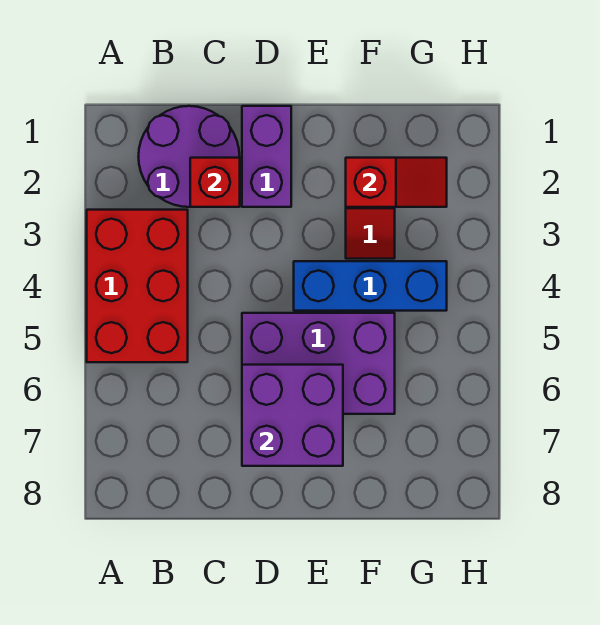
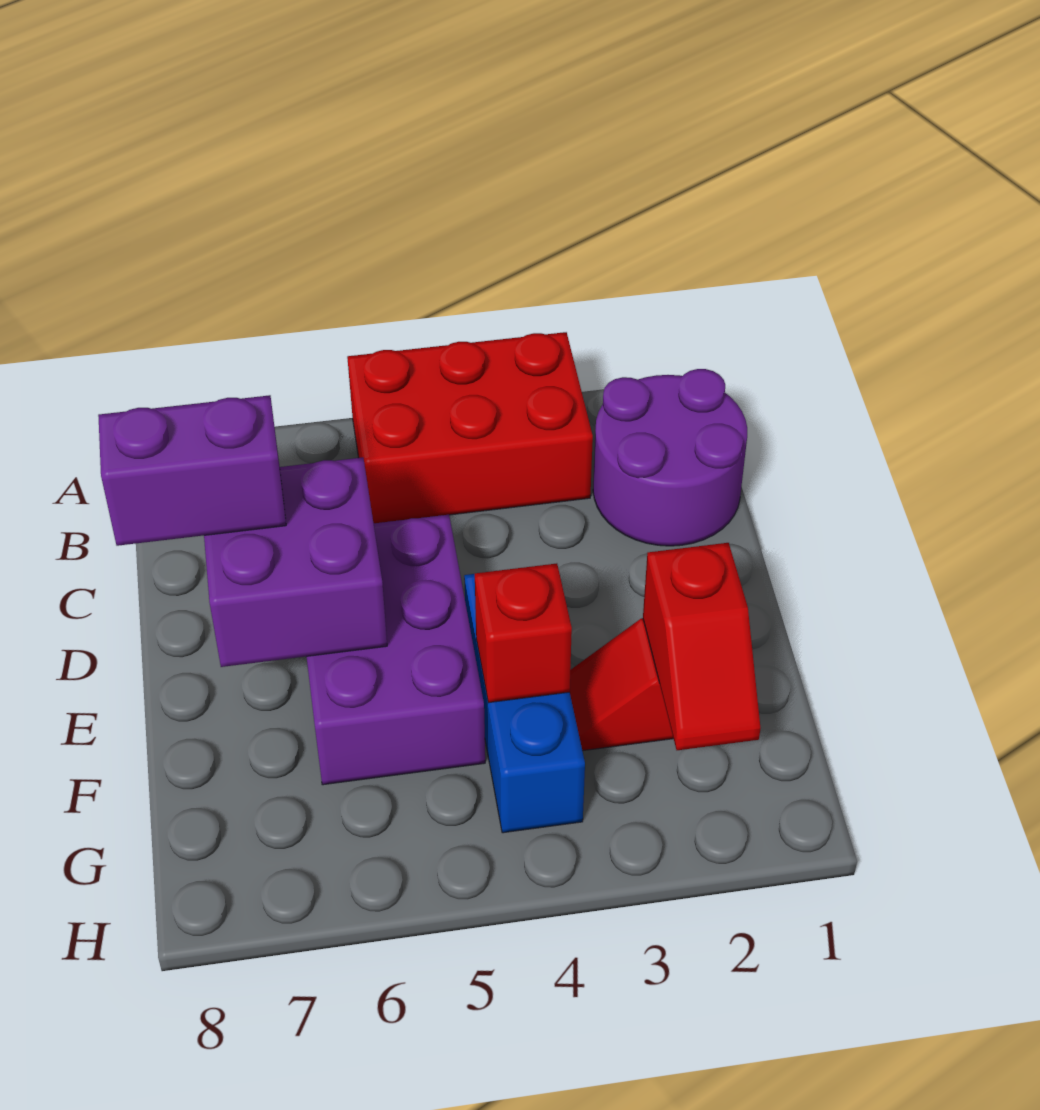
red 1x1 brick [190,158,240,207] -> red 1x1 brick moved to [475,563,572,703]
purple 1x2 brick [242,106,291,207] -> purple 1x2 brick moved to [98,395,286,546]

